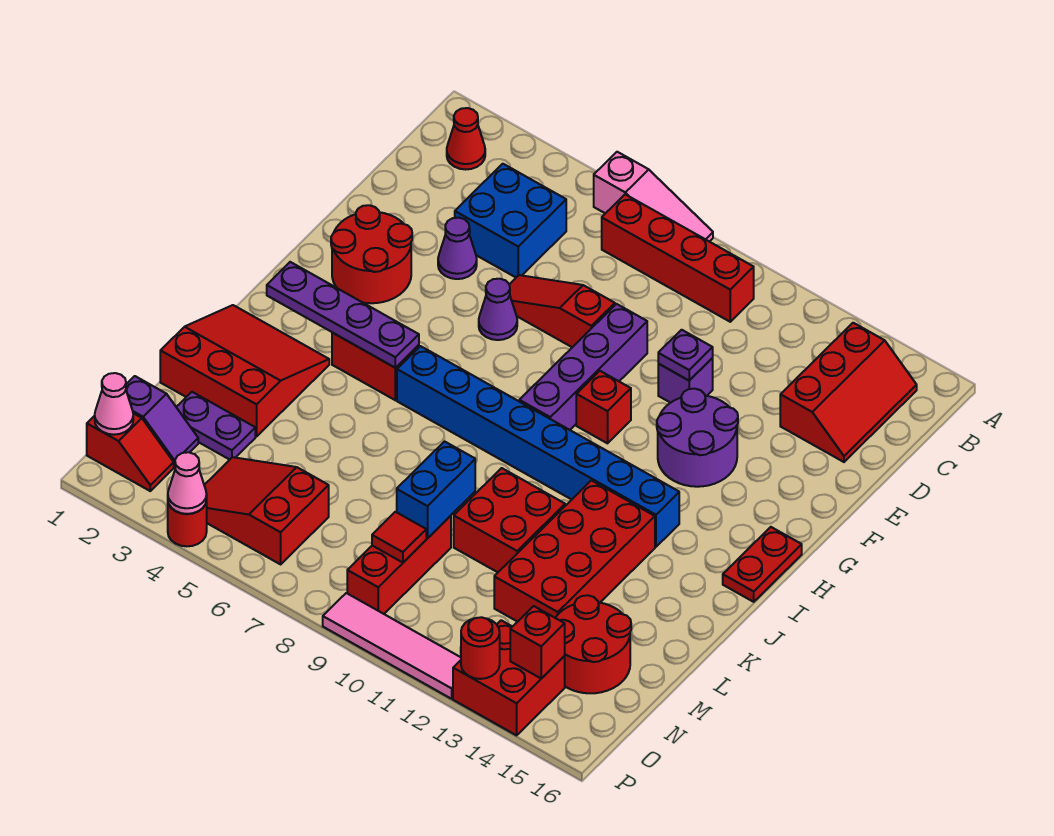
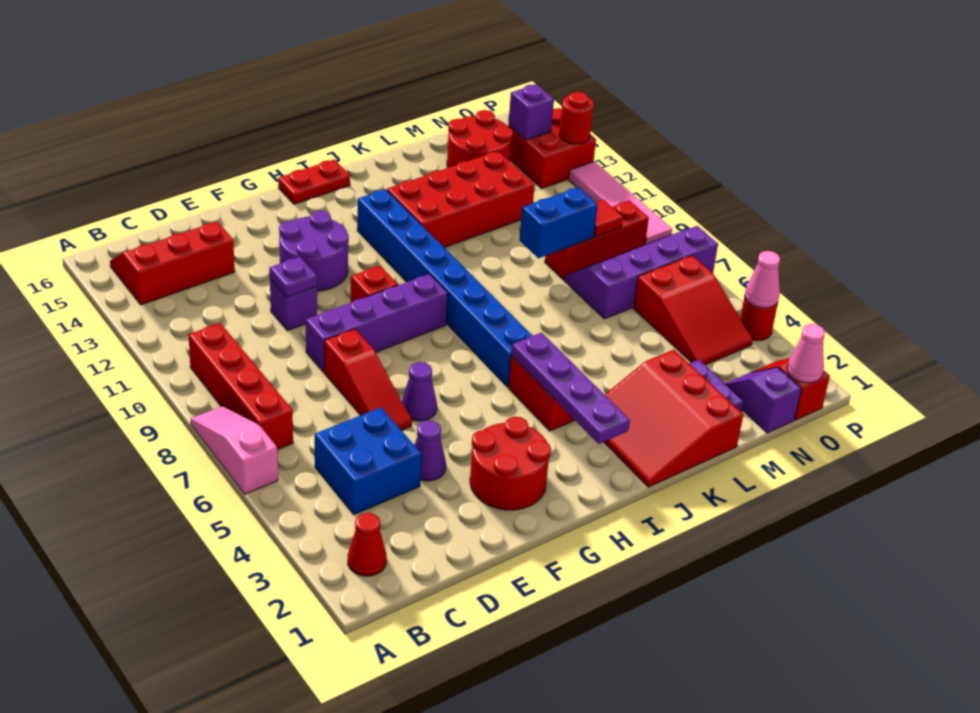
red 2x2 brick [454,468,565,572] -> none
none -> purple 2x4 slope [565,226,718,319]
red 1x1 brick [510,606,565,678] -> purple 1x1 brick [508,84,554,140]

